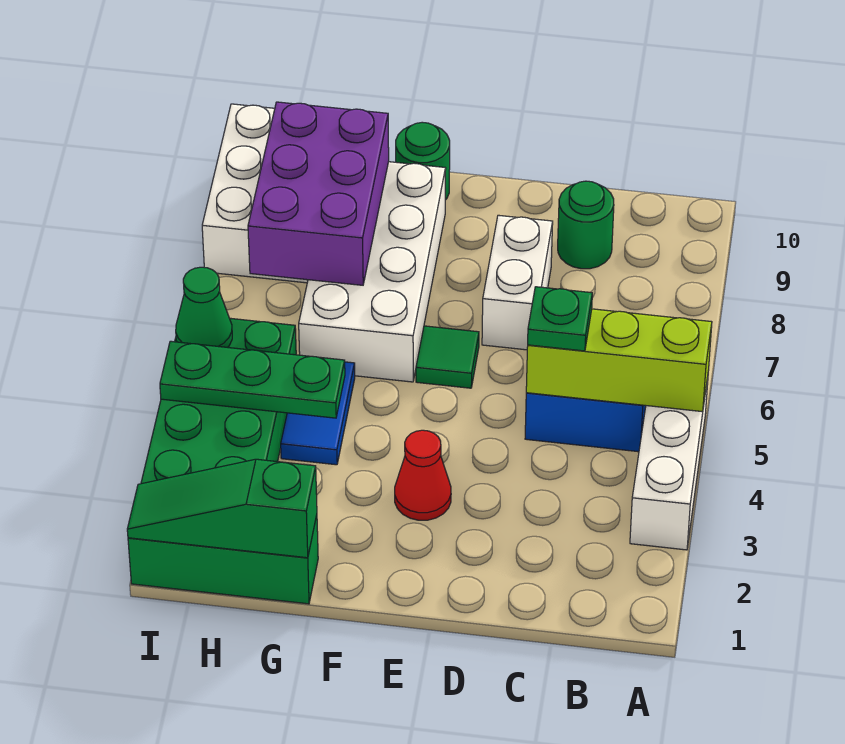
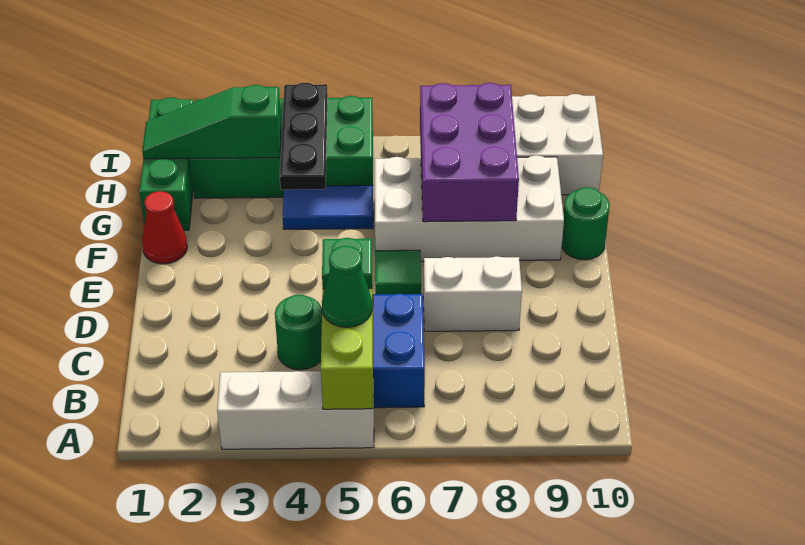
green 1x1 round brick [558,181,614,269] -> green 1x1 round brick moved to [275,295,322,370]
red 1x1 cone [395,430,451,520] -> red 1x1 cone moved to [142,191,187,264]
green 1x3 slope [127,459,317,558] -> green 1x3 slope turned to [142,85,281,159]
green 1x3 plate [160,341,345,418] -> black 1x3 plate [280,83,328,190]
purple 2x3 brick [248,102,389,285] -> purple 2x3 brick turned to [420,83,519,222]
green 1x1 cone [176,267,232,347] -> green 1x1 cone moved to [322,246,372,327]

